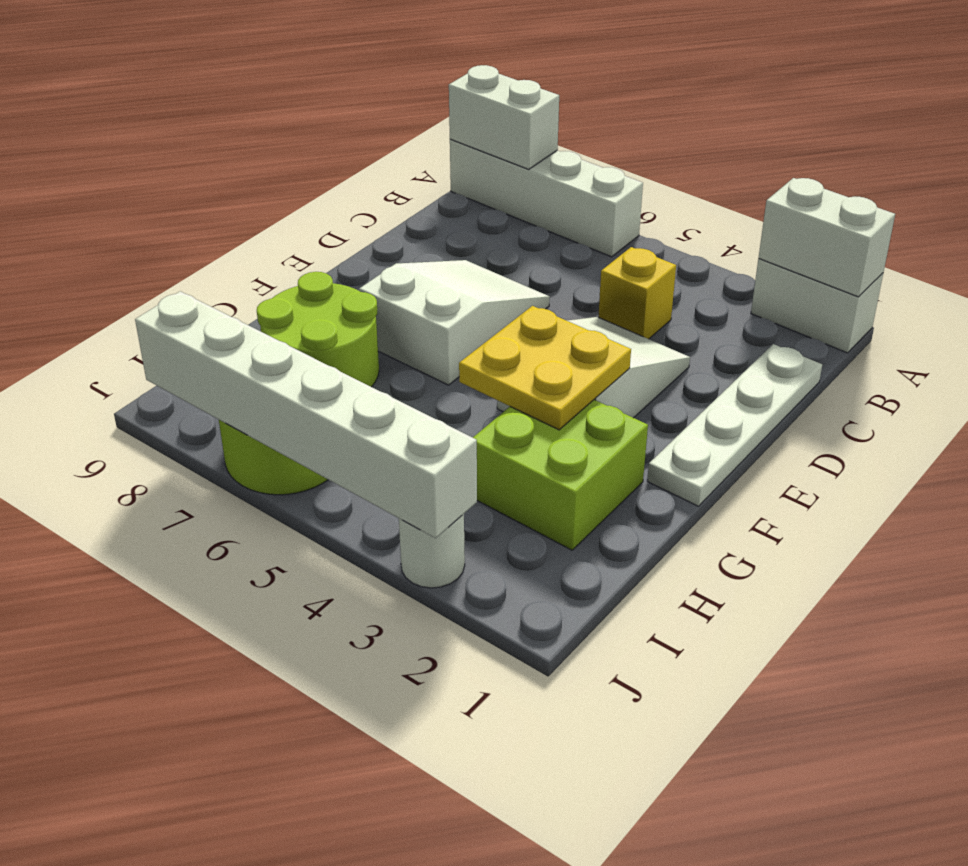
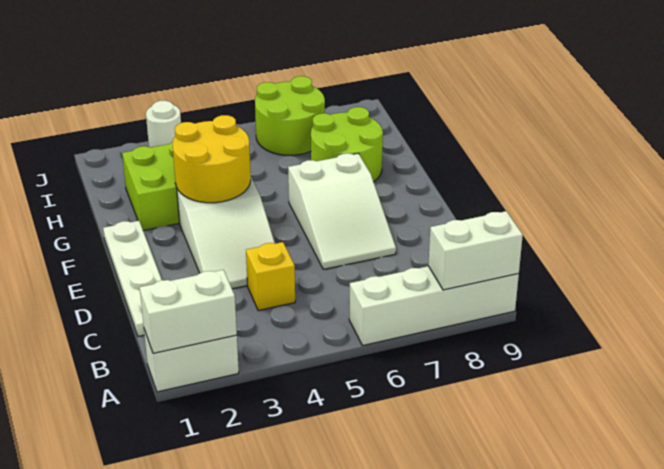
yellow 2x2 plate [459,306,631,430] -> yellow 2x2 round brick [172,115,251,203]
white 1x6 brick [135,291,477,538] -> none

